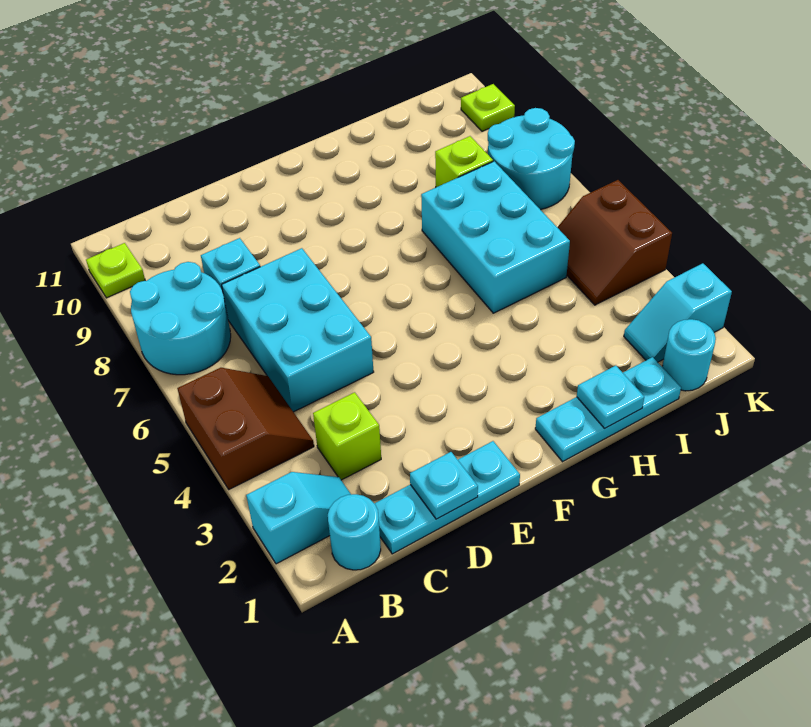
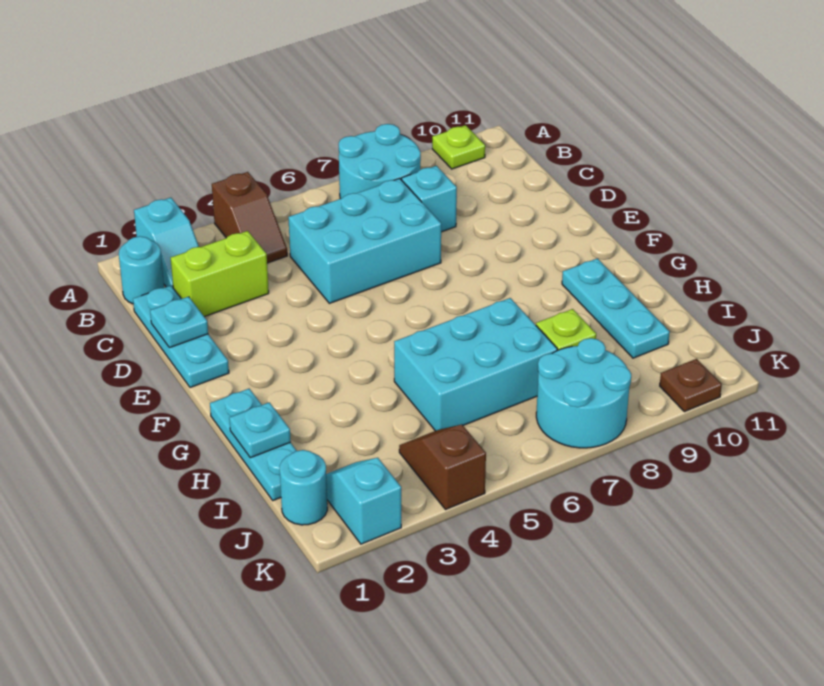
brown 2x2 slope [177,368,314,489] -> brown 1x2 slope [212,172,287,263]
lime 1x1 brick [313,392,381,480] -> lime 1x2 brick [171,231,269,317]
none -> cyan 1x3 plate [562,258,670,358]
brown 2x2 slope [557,180,672,305] -> brown 1x2 slope [399,424,486,509]
lime 1x1 plate [461,84,515,131] -> brown 1x1 plate [660,359,722,412]

